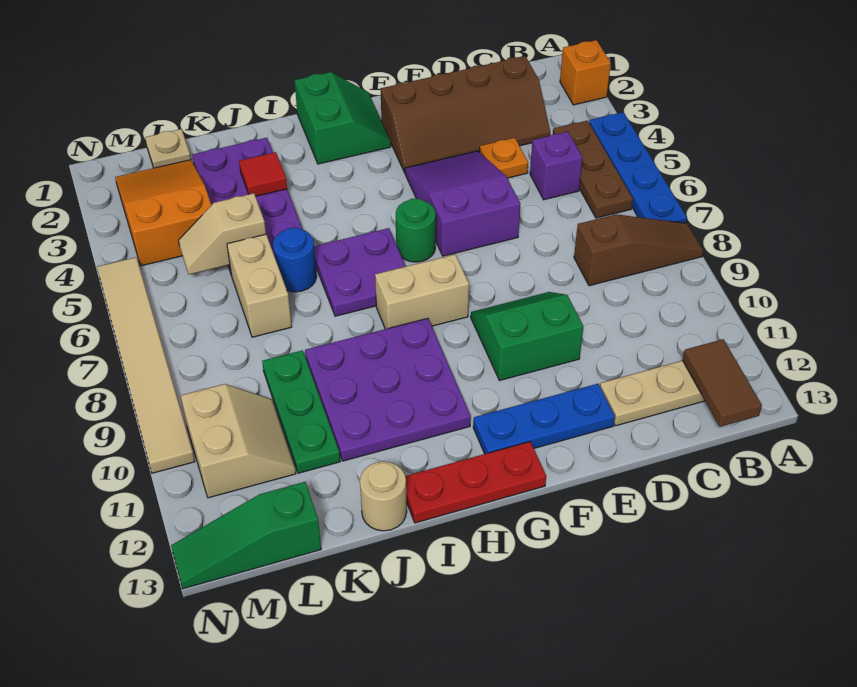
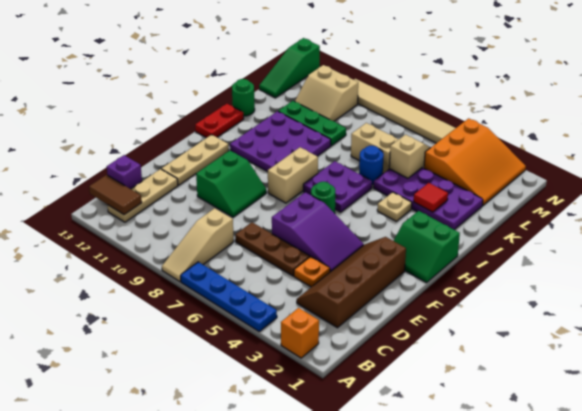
brown 1x3 slope [574,214,703,286] -> tan 1x3 slope [162,208,234,282]
brown 1x3 plate [553,121,633,218] -> brown 1x3 plate moved to [235,222,310,276]
purple 1x1 brick [530,132,583,200] -> purple 1x1 brick moved to [107,155,142,189]
blue 1x3 plate [473,384,615,454] -> tan 1x3 plate [162,135,229,185]
red 1x3 plate [405,442,546,523] -> red 1x2 plate [195,104,244,138]
tan 1x1 round brick [360,461,407,531] -> green 1x1 round brick [232,79,255,116]
tan 1x1 plate [145,129,191,168] -> tan 1x1 plate moved to [377,192,412,221]
orange 2x3 slope [115,160,211,266] -> orange 3x3 slope [424,118,526,206]
green 1x3 slope [171,482,321,589] -> green 1x3 slope turned to [259,38,320,98]

